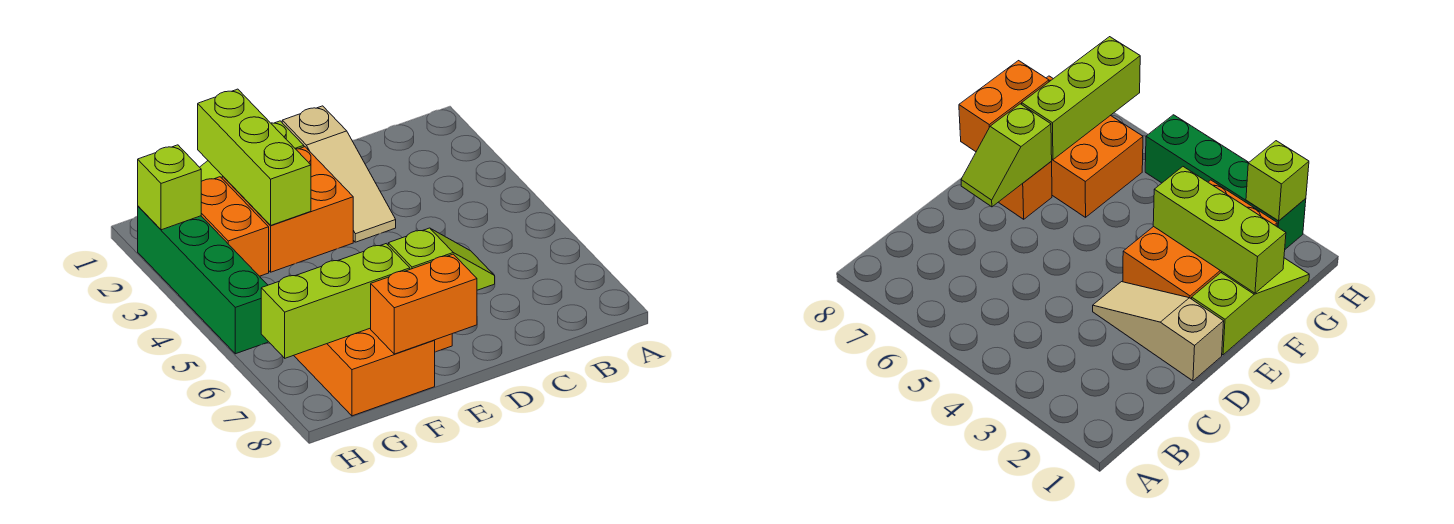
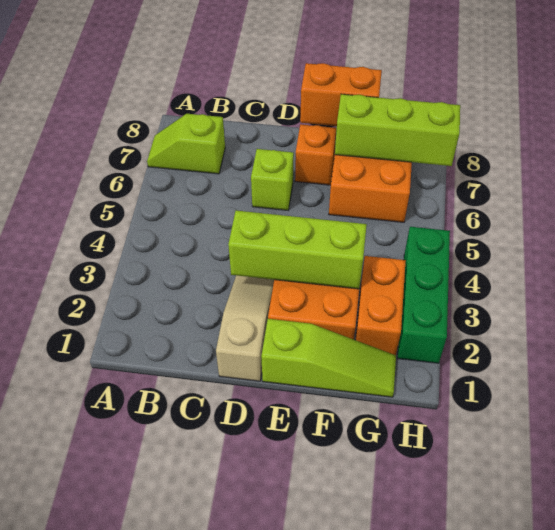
lime 1x2 slope [388,228,495,290] -> lime 1x2 slope moved to [147,114,225,174]
lime 1x3 brick [198,89,311,226] -> lime 1x3 brick turned to [228,210,367,289]
green 1x4 brick [138,206,268,354] -> green 1x3 brick [397,227,450,363]
lime 1x1 brick [138,145,201,230] -> lime 1x1 brick moved to [251,149,294,210]

